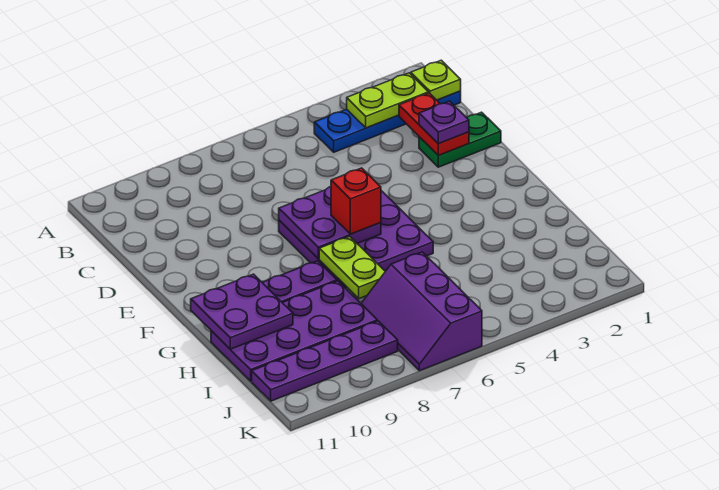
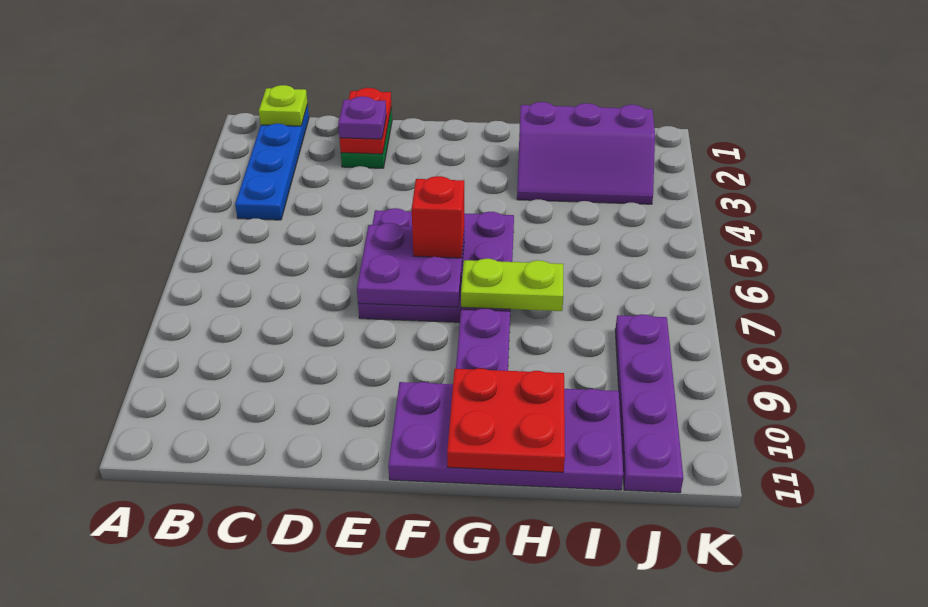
lime 1x2 plate [347,73,428,128] -> none
red 1x2 plate [399,93,469,155] -> red 1x2 plate turned to [340,88,391,154]
purple 2x2 plate [191,274,293,349] -> red 2x2 plate [447,368,565,472]
purple 2x4 plate [211,281,377,381] -> purple 2x4 plate turned to [388,382,623,490]
purple 2x3 slope [361,252,482,371] -> purple 2x3 slope moved to [517,102,655,204]

